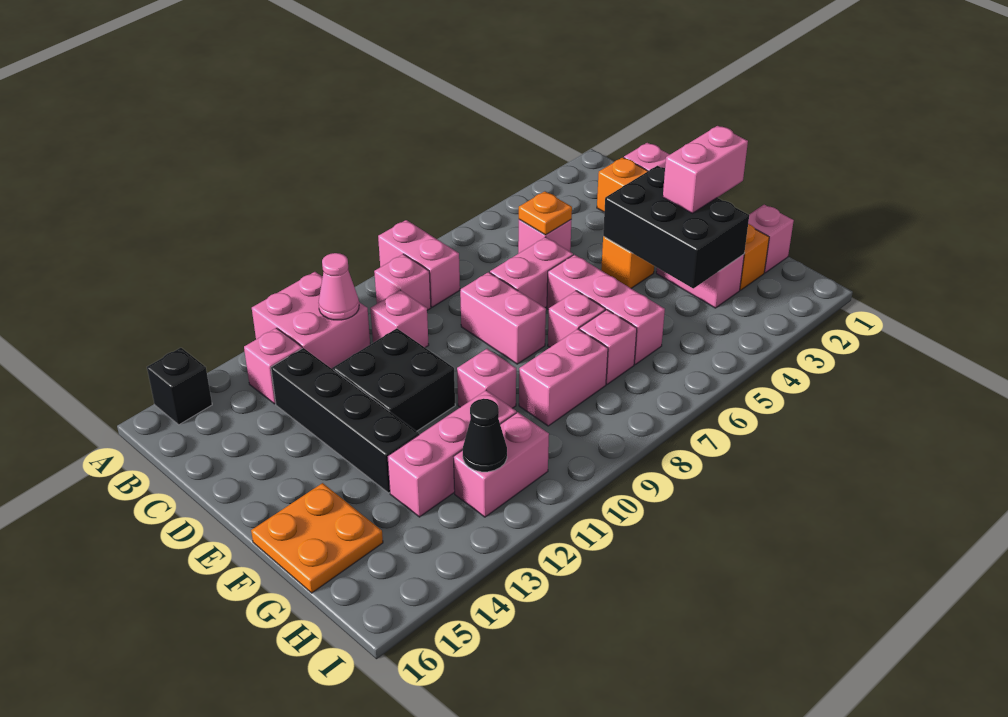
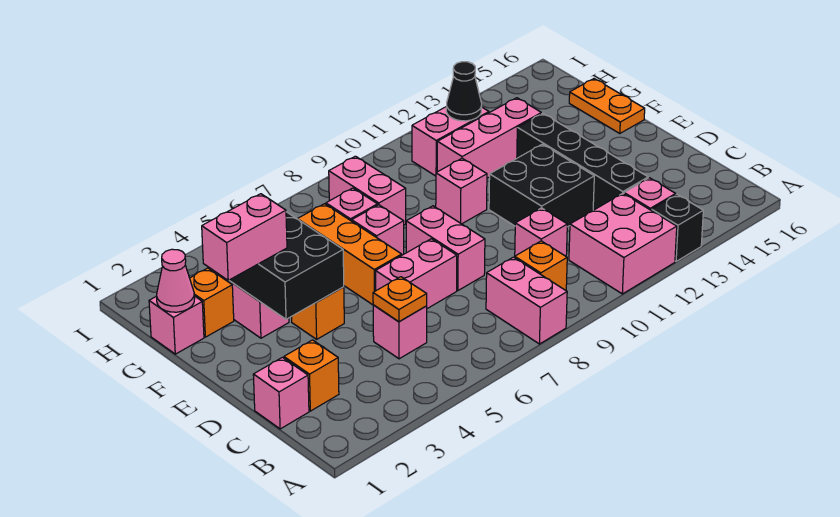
black 1x1 brick [147,348,212,425] -> black 1x1 brick moved to [652,195,703,261]
pink 1x1 brick [374,254,431,310] -> orange 1x1 brick [515,241,567,290]
pink 1x1 cone [319,253,359,320] -> pink 1x1 cone moved to [157,249,195,312]
pink 1x3 brick [547,255,665,364] -> orange 1x3 brick [298,204,402,305]
orange 2x2 plate [251,483,383,593] -> orange 1x2 plate [569,79,645,134]
pink 1x2 brick [519,329,608,426] -> pink 1x2 brick turned to [329,156,406,225]

